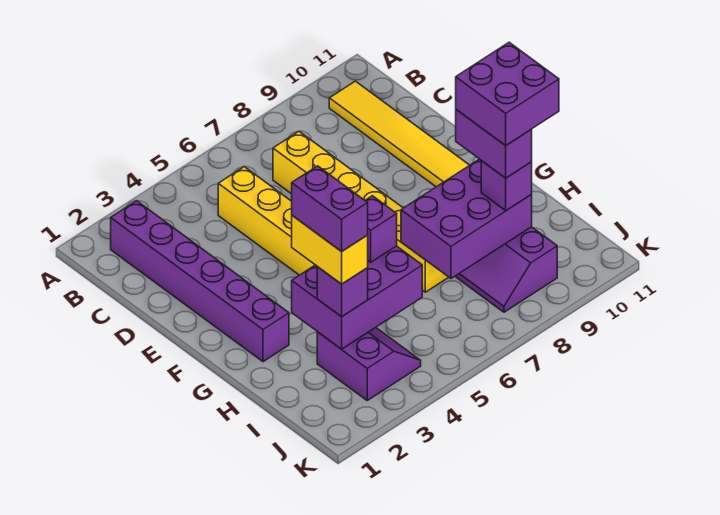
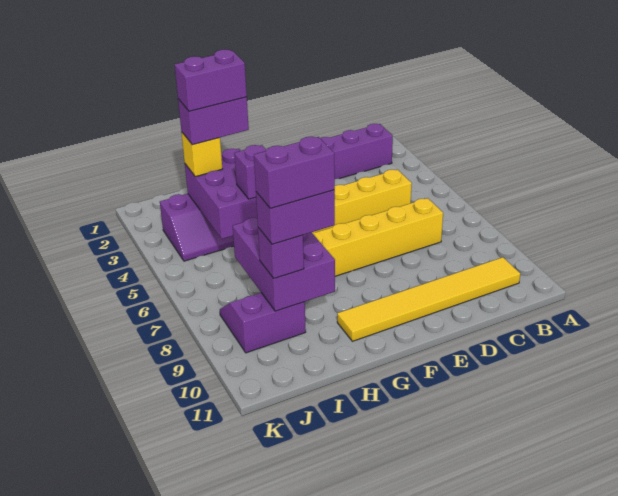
yellow 1x2 brick [292,216,368,284] -> purple 1x2 brick [178,97,249,145]
purple 2x2 brick [456,42,559,146] -> purple 1x2 brick [254,137,335,208]
purple 1x1 brick [317,267,368,317] -> yellow 1x1 brick [181,132,222,177]

